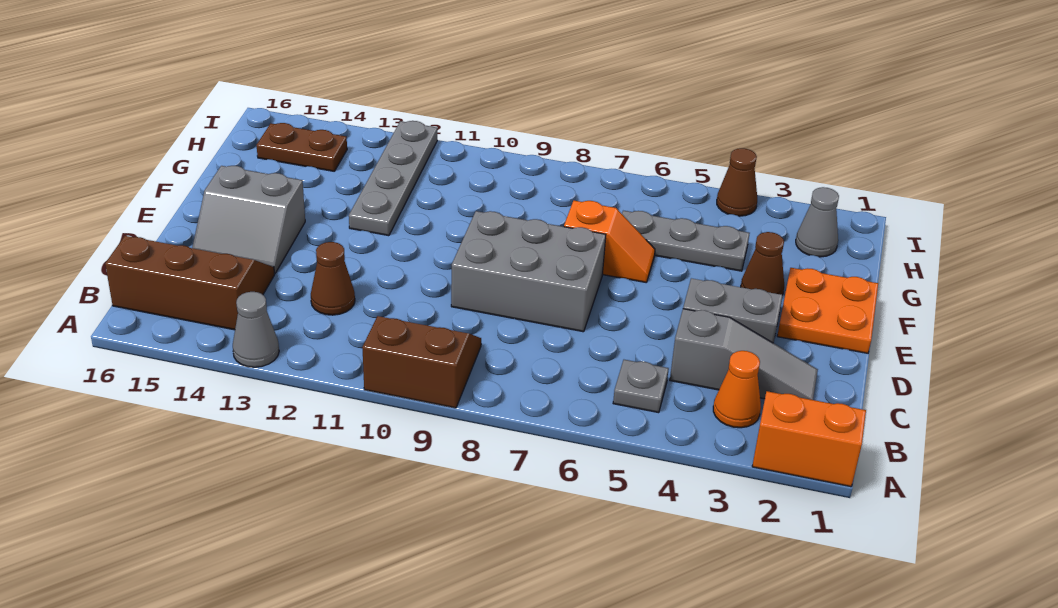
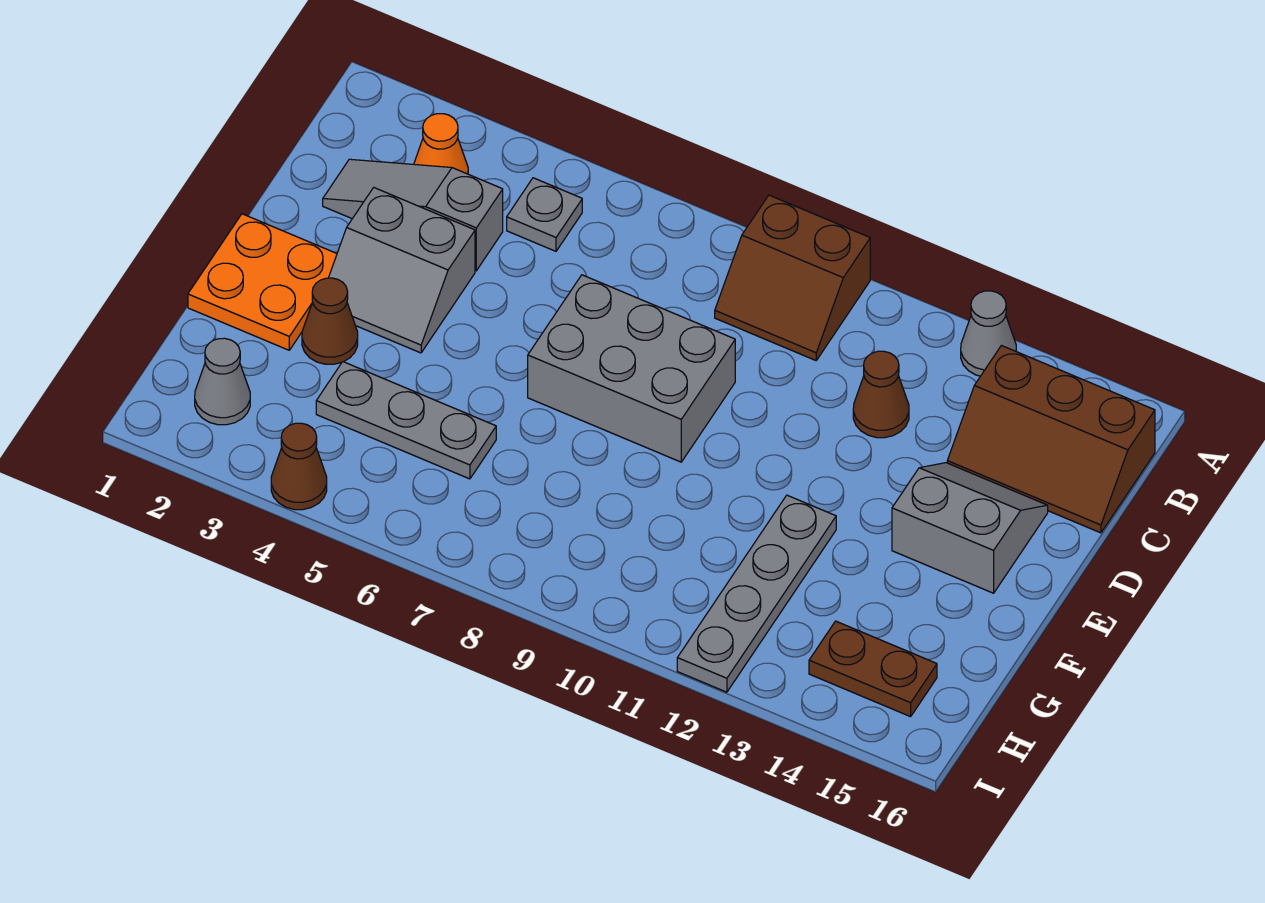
orange 1x2 brick [752,391,866,487] -> none
orange 1x2 slope [564,201,655,282] -> none

